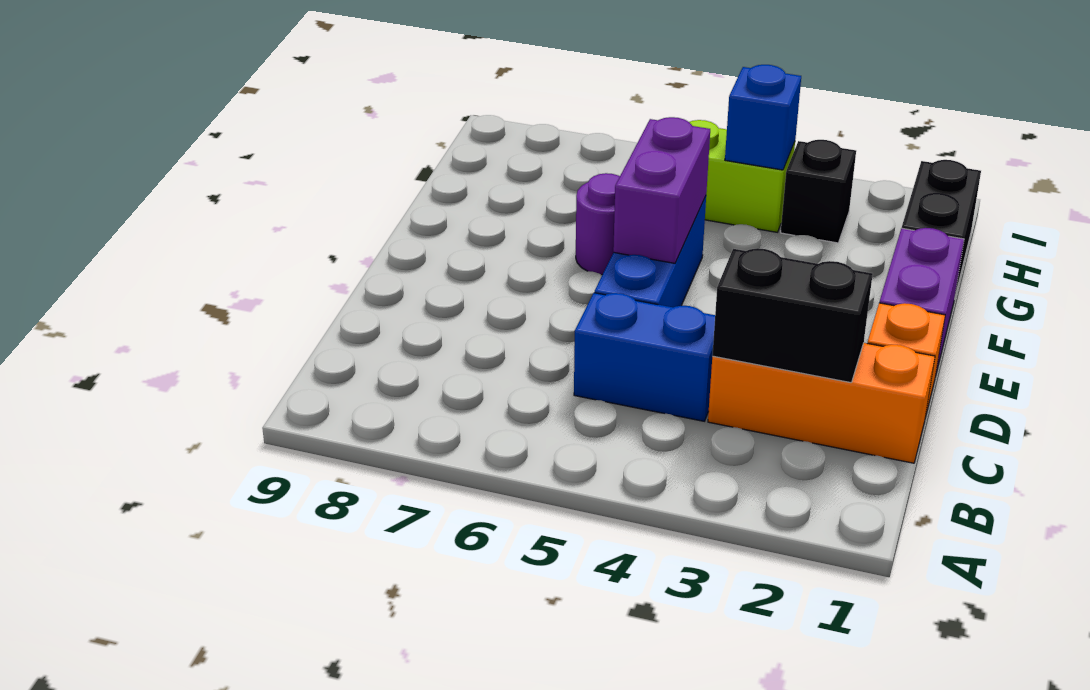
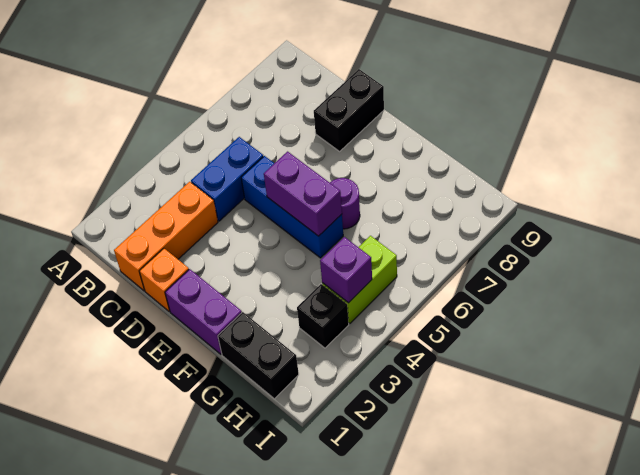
black 1x2 brick [712,248,873,383] -> black 1x2 brick moved to [314,69,384,151]
blue 1x1 brick [725,65,801,170] -> purple 1x1 brick [320,237,372,303]

